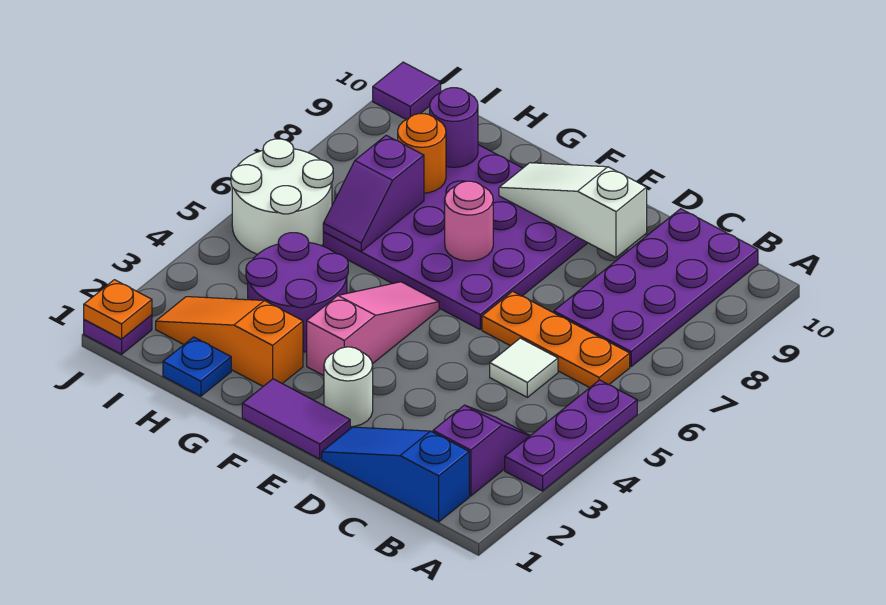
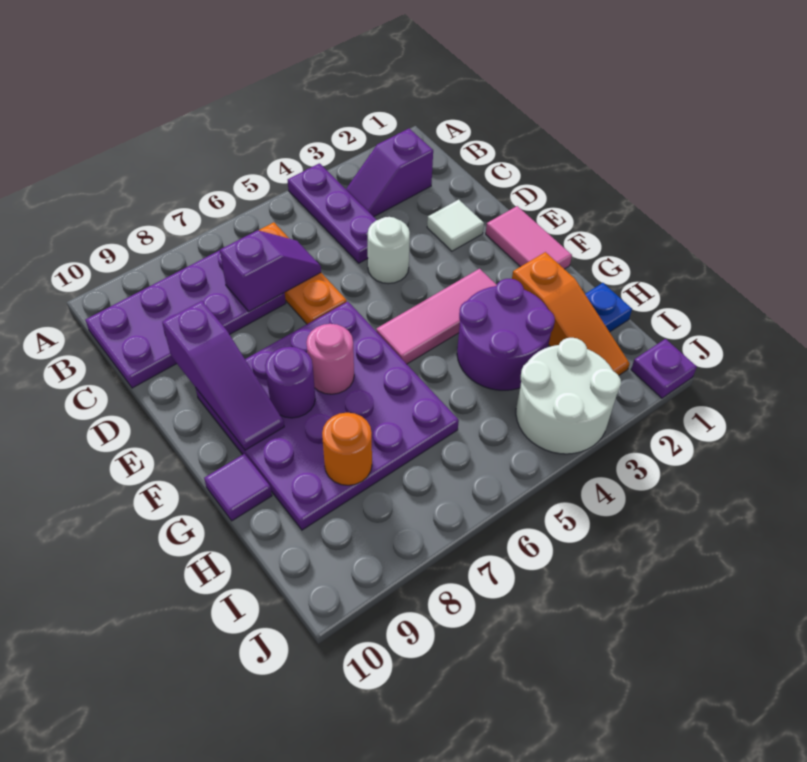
purple 1x3 plate [505,380,637,491] -> purple 1x3 plate turned to [288,163,376,263]
blue 1x3 slope [322,427,469,522] -> none
white 1x1 tile [490,338,558,397] -> white 1x1 tile moved to [427,200,484,251]
white 1x3 slope [499,163,647,257] -> purple 1x3 slope [162,301,284,450]
purple 1x2 tile [242,379,350,459] -> pink 1x2 tile [486,206,572,269]
white 1x1 round brick [324,347,373,427] -> white 1x1 round brick moved to [368,217,410,284]
pink 1x3 slope [307,282,439,376] -> pink 1x3 tile [376,269,497,364]
purple 1x2 slope [323,135,424,251] -> purple 1x2 slope moved to [220,230,321,312]
purple 1x1 round brick [430,88,478,167] -> purple 1x1 round brick moved to [265,347,315,418]
white 2x2 round brick [231,139,333,255] -> white 2x2 round brick moved to [516,338,621,454]
orange 1x1 plate [84,280,152,339] -> none
purple 1x1 tile [373,62,441,120] -> purple 1x1 tile moved to [204,454,272,521]

